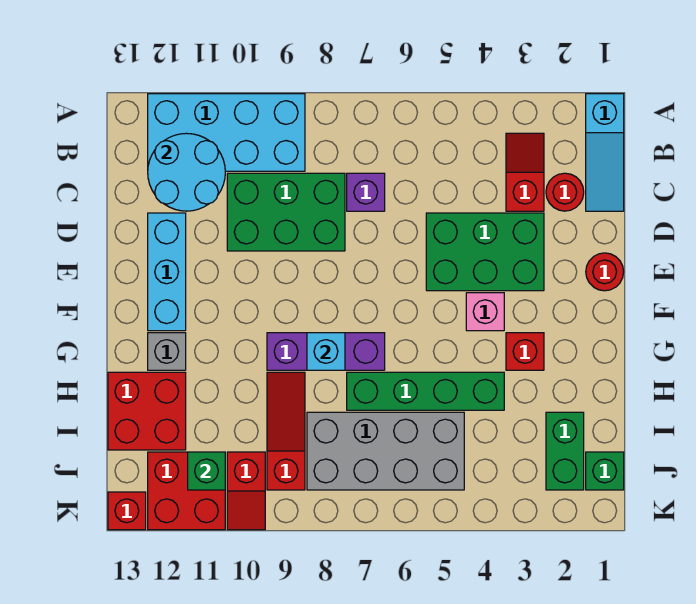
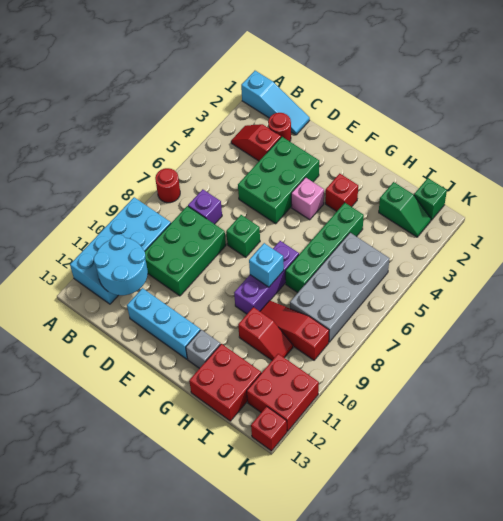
red 1x1 round brick [586,253,624,291] -> red 1x1 round brick moved to [155,168,180,203]
green 1x2 brick [546,412,584,490] -> green 1x2 slope [379,182,431,237]
red 1x2 slope [227,452,265,530] -> red 1x2 slope moved to [238,307,293,360]
green 1x1 brick [188,452,225,490] -> green 1x1 brick moved to [226,215,260,257]

